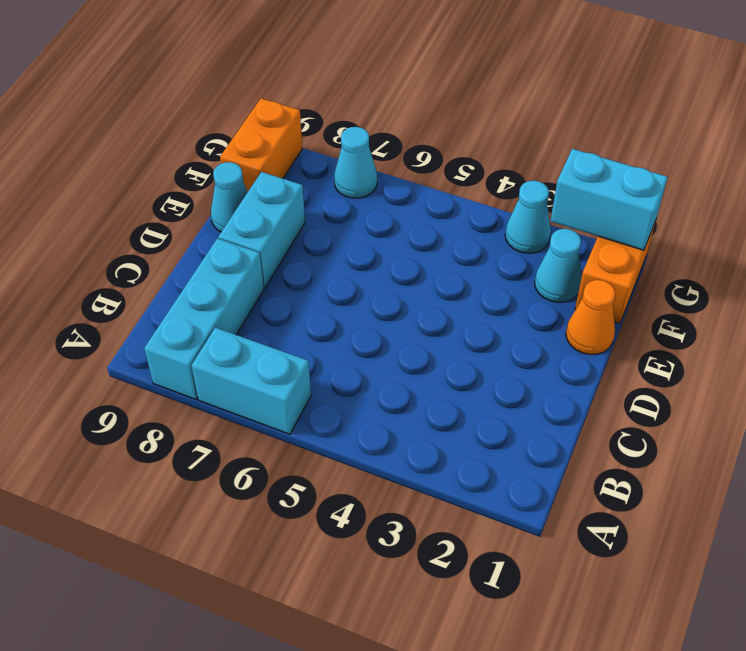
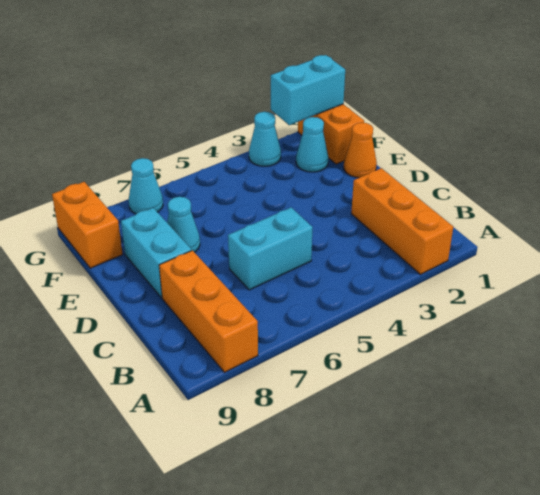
none -> orange 1x3 brick [351,168,453,274]
cyan 1x2 brick [192,328,311,434] -> cyan 1x2 brick moved to [228,208,313,290]
cyan 1x3 brick [144,238,264,399] -> orange 1x3 brick [159,250,258,372]
cyan 1x1 cone [211,162,248,232] -> cyan 1x1 cone moved to [167,197,200,252]

